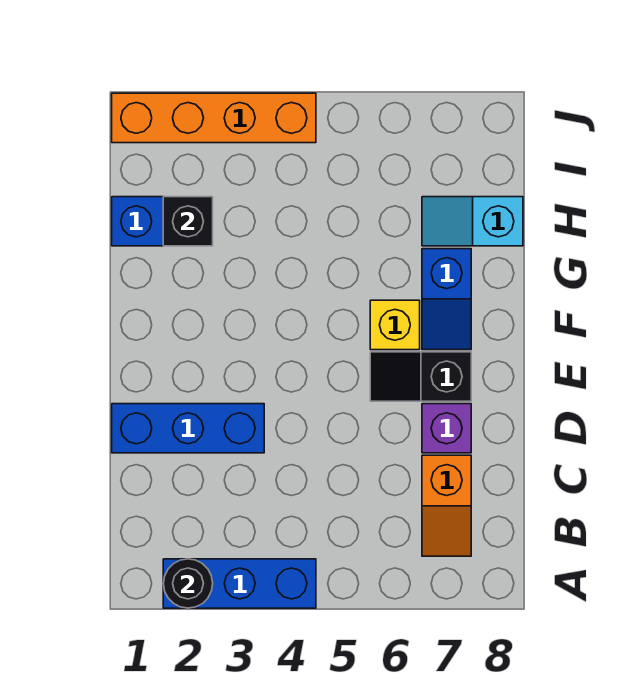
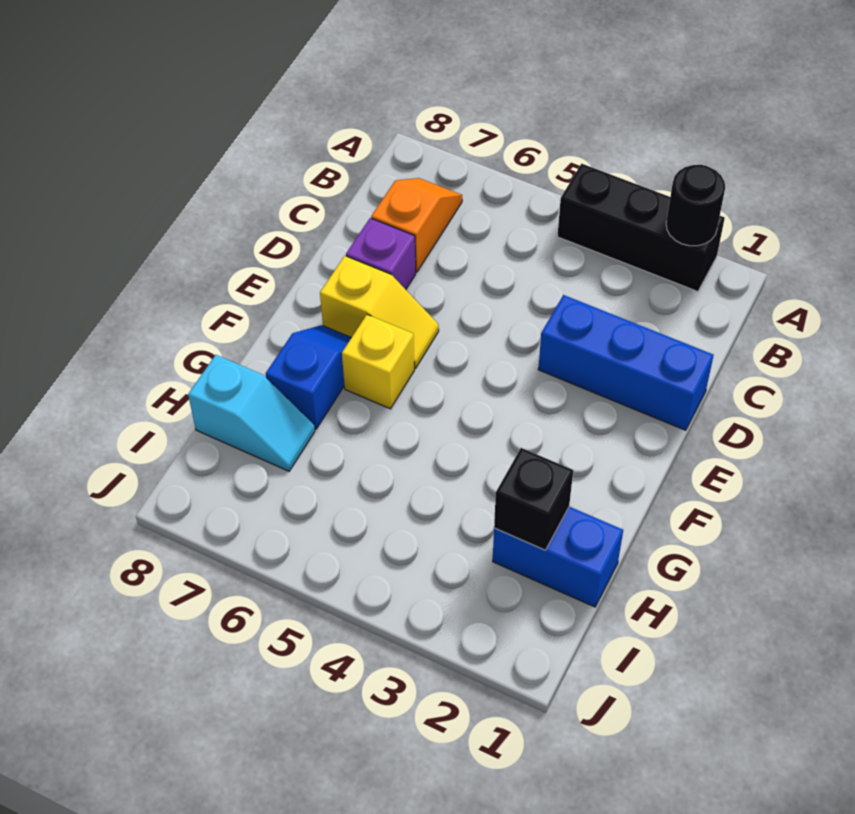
blue 1x3 brick [163,559,316,608] -> black 1x3 brick [557,164,725,292]
black 1x2 slope [370,352,471,401] -> yellow 1x2 slope [320,256,439,368]
orange 1x4 brick [112,93,316,143] -> none

